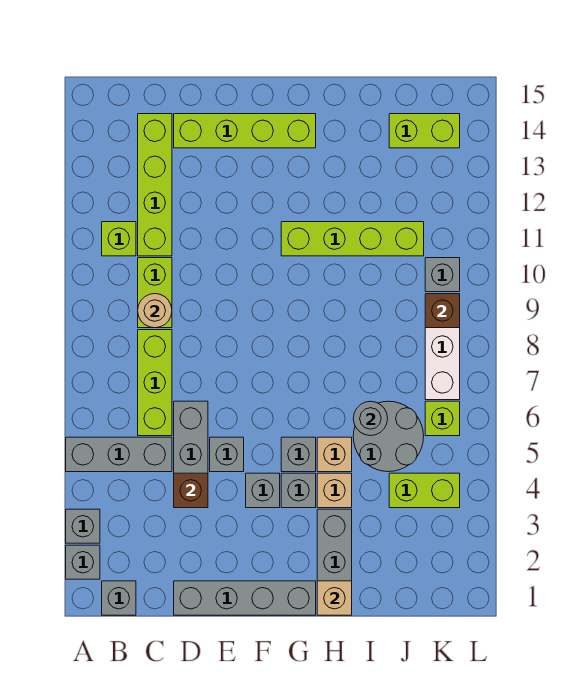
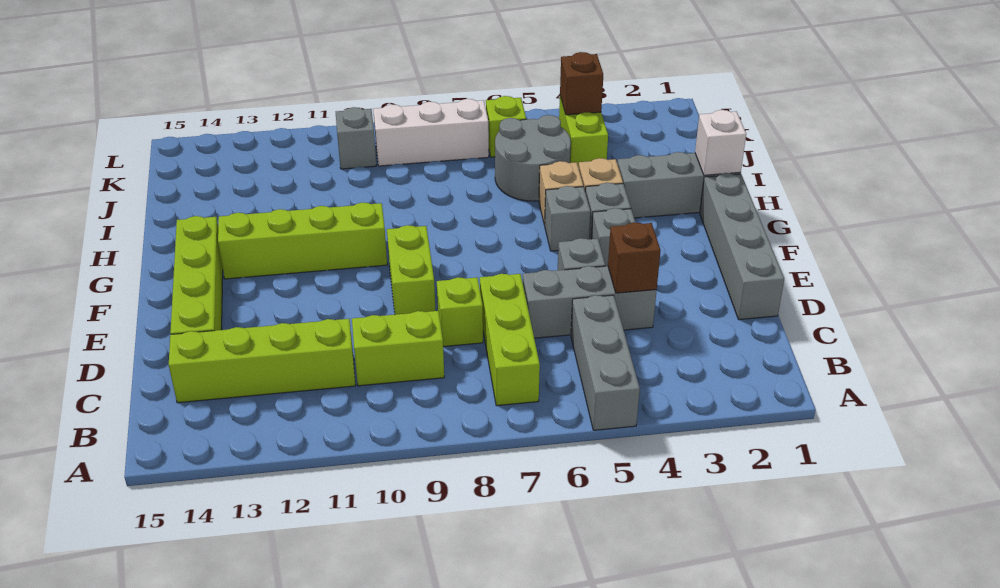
grey 1x1 brick [66,545,100,579] -> none
grey 1x1 brick [66,509,100,543] -> none
grey 1x1 brick [102,581,136,615] -> none
lime 1x1 brick [102,222,136,256] -> lime 1x1 brick moved to [437,277,483,347]
lime 1x3 brick [138,330,172,436] -> lime 1x3 brick turned to [480,274,540,406]
tan 1x1 round brick [138,294,172,328] -> none
lime 1x4 brick [281,222,424,256] -> lime 1x4 brick turned to [218,202,387,279]
tan 1x1 brick [317,581,352,615] -> white 1x1 brick [695,110,746,175]
grey 1x1 round brick [353,401,388,436] -> none
lime 1x2 brick [389,114,460,148] -> lime 1x2 brick moved to [387,225,436,315]
brown 1x1 brick [425,294,460,328] -> brown 1x1 brick moved to [560,52,603,115]

